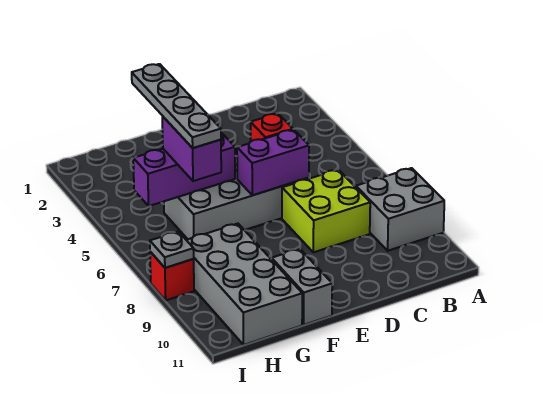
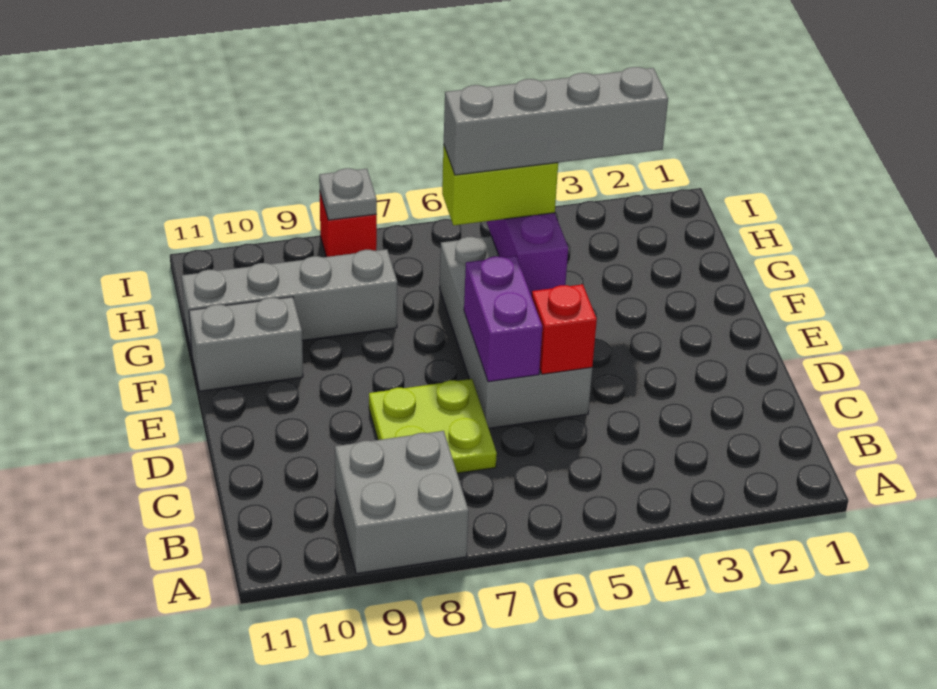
lime 2x2 brick [282,170,370,252] -> lime 2x2 plate [369,379,497,473]
grey 1x4 plate [132,64,221,148] -> grey 1x4 brick [444,67,668,175]
purple 1x2 brick [162,116,221,181] -> lime 1x2 brick [442,146,558,225]
grey 2x4 brick [187,224,302,345] -> grey 1x4 brick [182,249,397,353]

